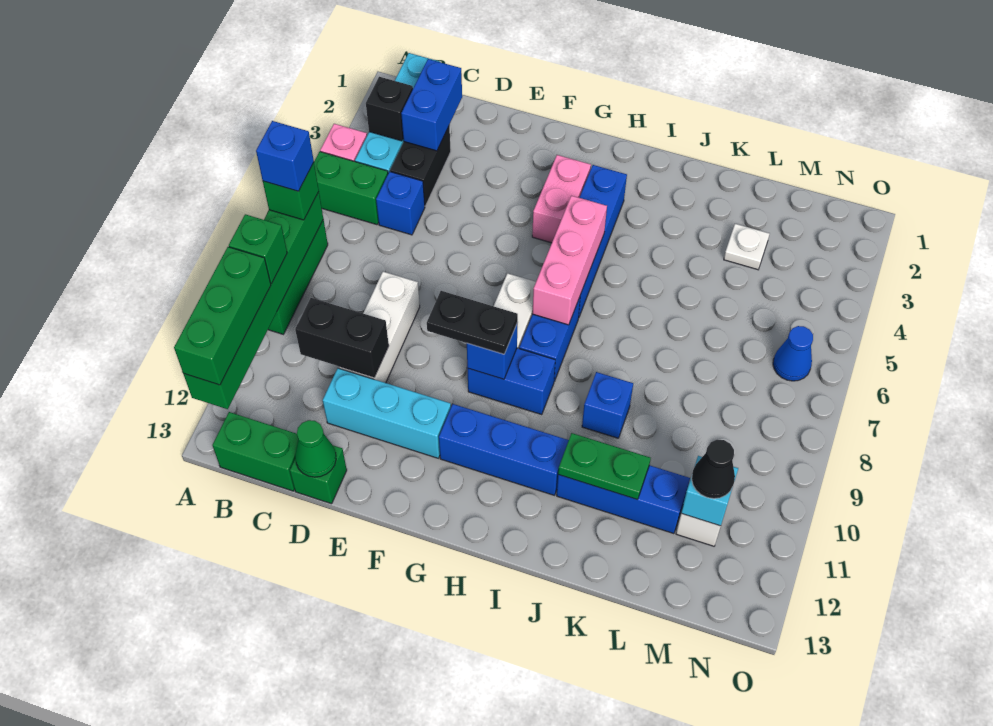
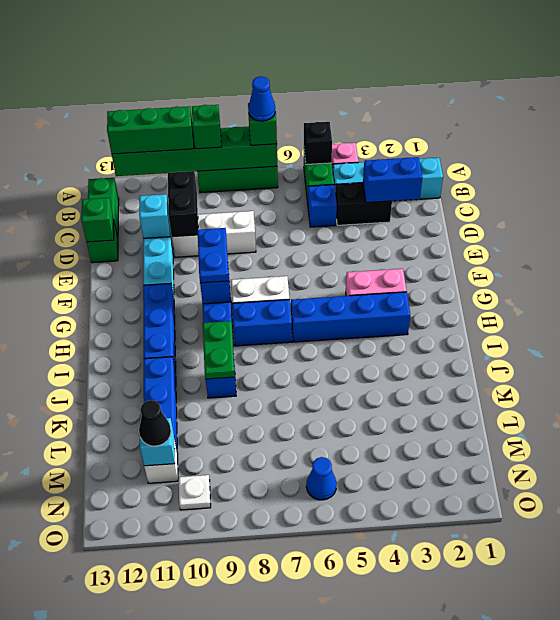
blue 1x1 brick [256,121,314,191] -> blue 1x1 cone [248,76,275,121]
black 1x1 brick [366,77,413,141] -> black 1x1 brick moved to [304,122,332,165]
none -> cyan 1x1 brick [139,194,170,238]
green 1x1 cone [295,420,336,477] -> green 1x1 brick [81,198,114,242]
black 1x2 plate [427,291,518,354] -> blue 1x2 plate [198,228,229,283]
pink 1x3 brick [533,196,607,325] -> none
green 1x2 plate [558,433,651,500] -> green 1x2 plate moved to [203,321,235,379]
white 1x1 plate [724,224,770,270] -> white 1x1 plate moved to [179,475,211,510]

